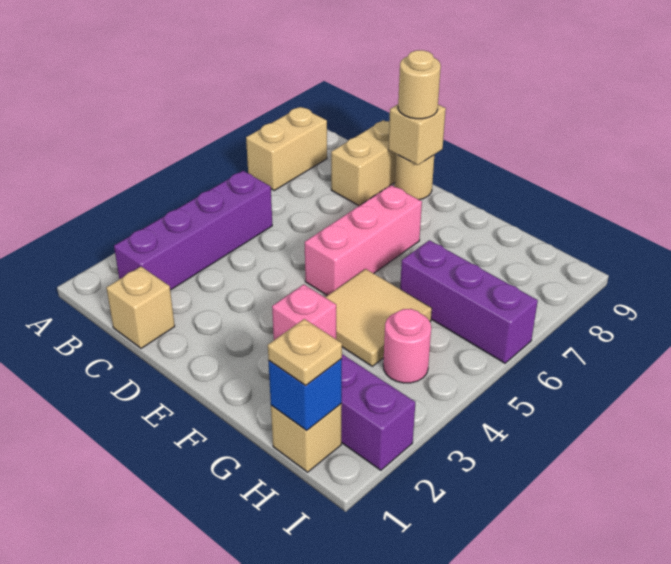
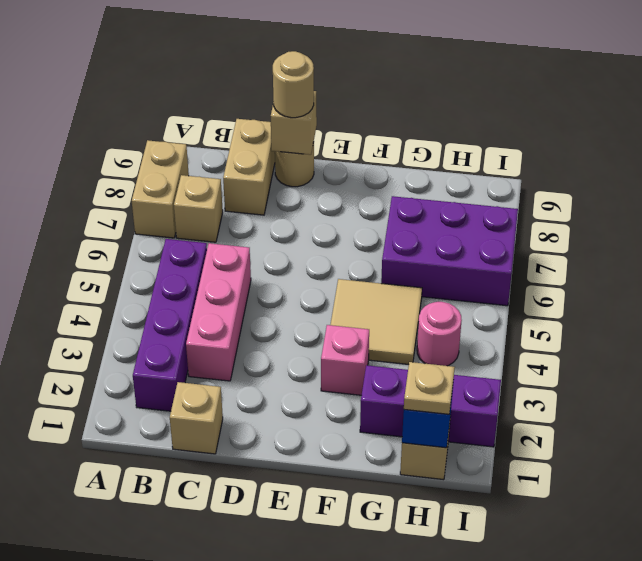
none -> tan 1x1 brick [174,175,223,242]
pink 1x3 brick [305,185,422,296] -> pink 1x3 brick moved to [186,243,251,381]
purple 1x3 brick [400,240,538,363] -> purple 2x3 brick [381,196,518,306]

